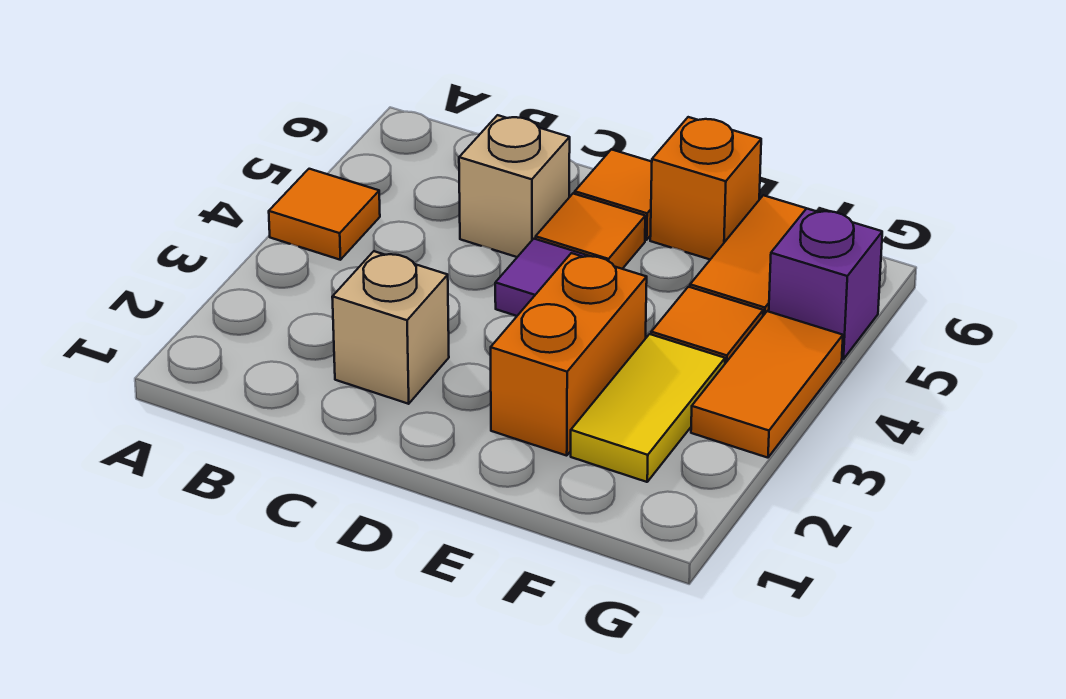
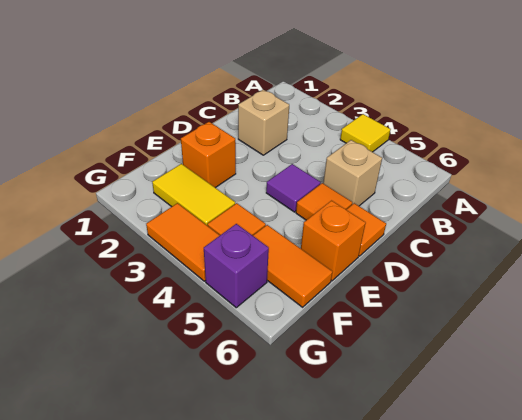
orange 1x1 tile [269,169,380,260] -> yellow 1x1 tile [340,114,391,152]
orange 1x2 brick [491,253,647,456] -> orange 1x1 brick [181,122,236,188]

